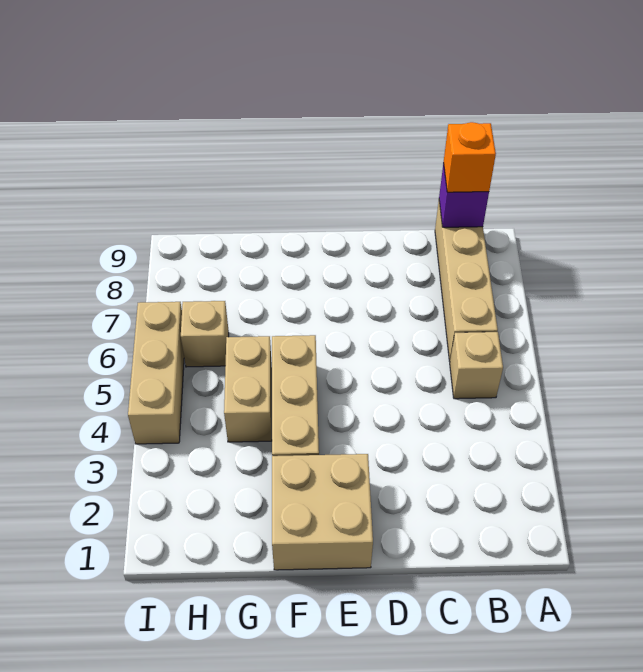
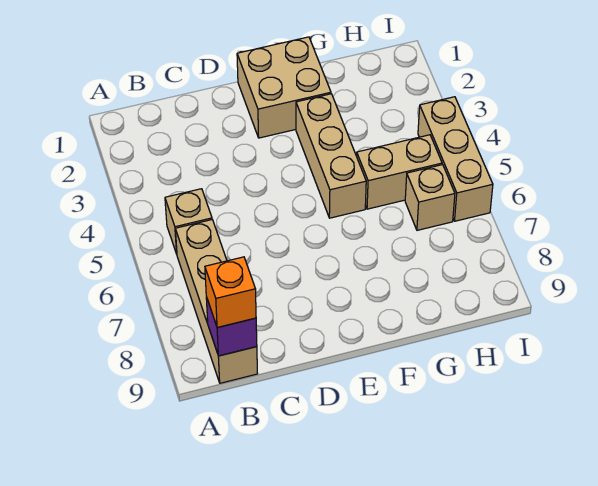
tan 1x2 brick [224,336,272,442] -> tan 1x2 brick turned to [357,135,442,209]

